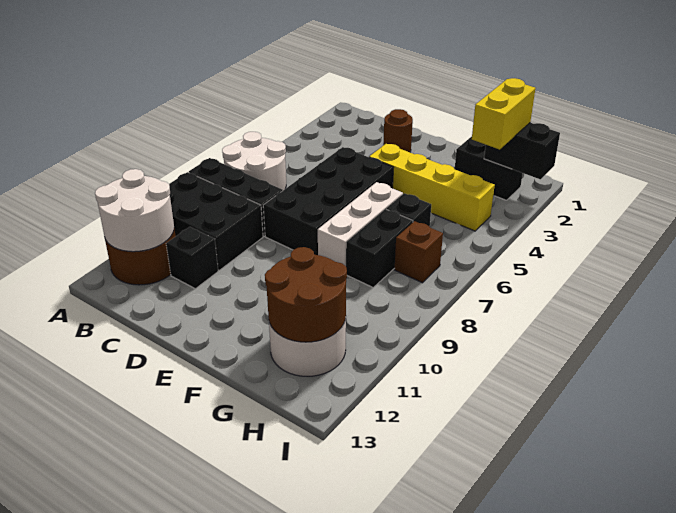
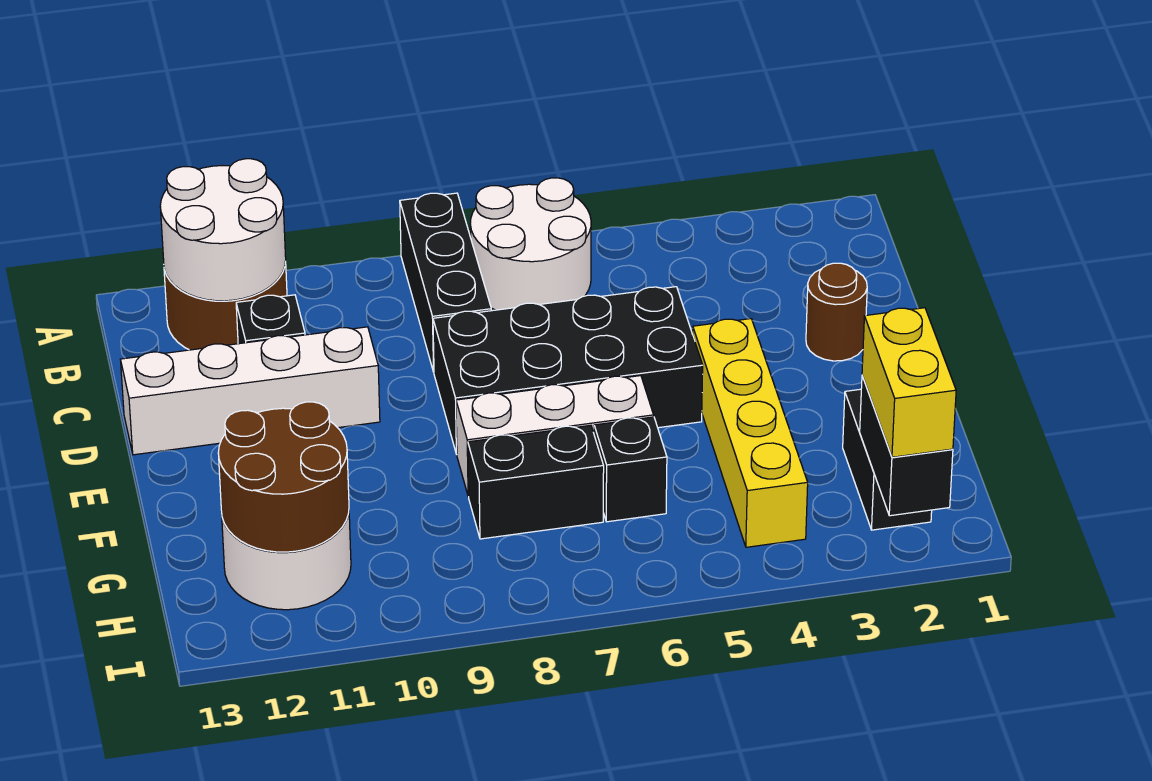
black 2x3 brick [169,172,263,270] -> none
none -> white 1x4 brick [120,327,380,455]
yellow 1x2 brick [472,78,536,150] -> yellow 1x2 brick turned to [862,308,956,457]
brown 1x1 brick [395,221,443,283] -> none

